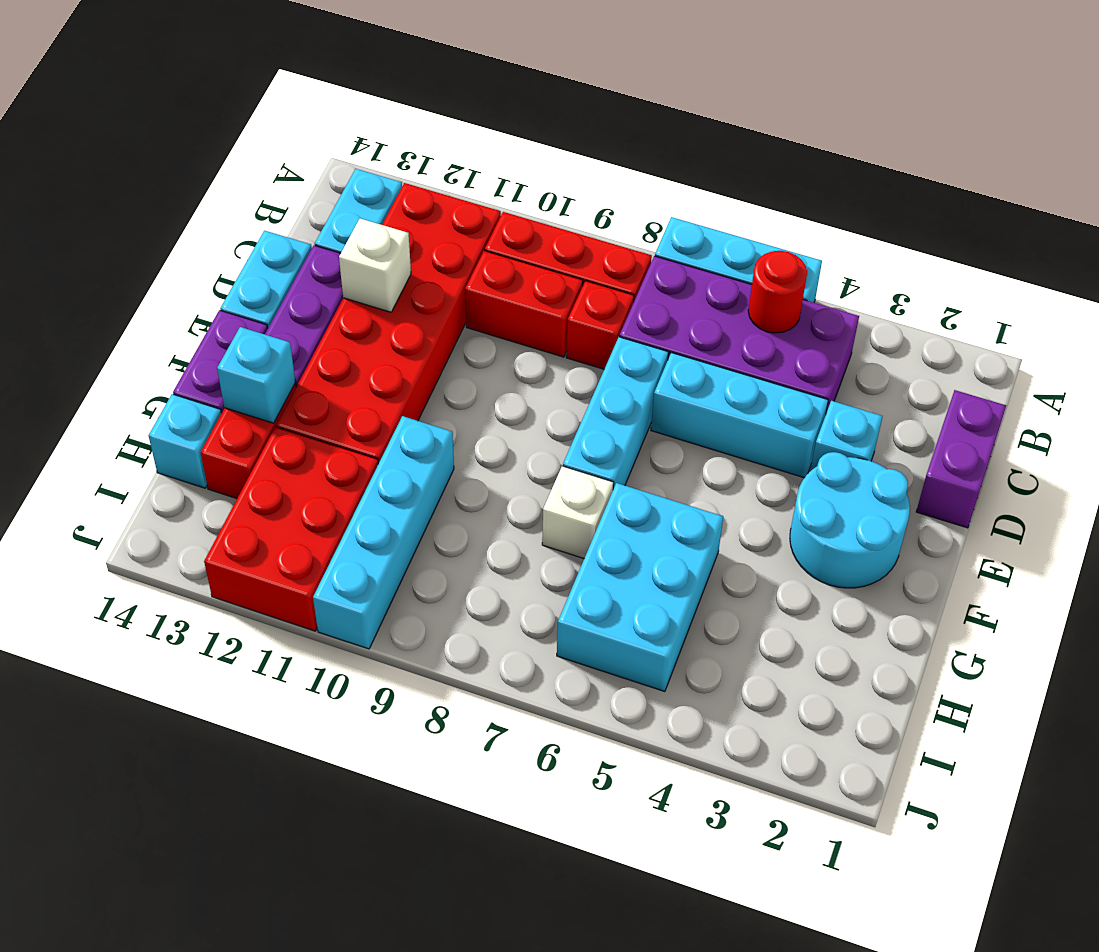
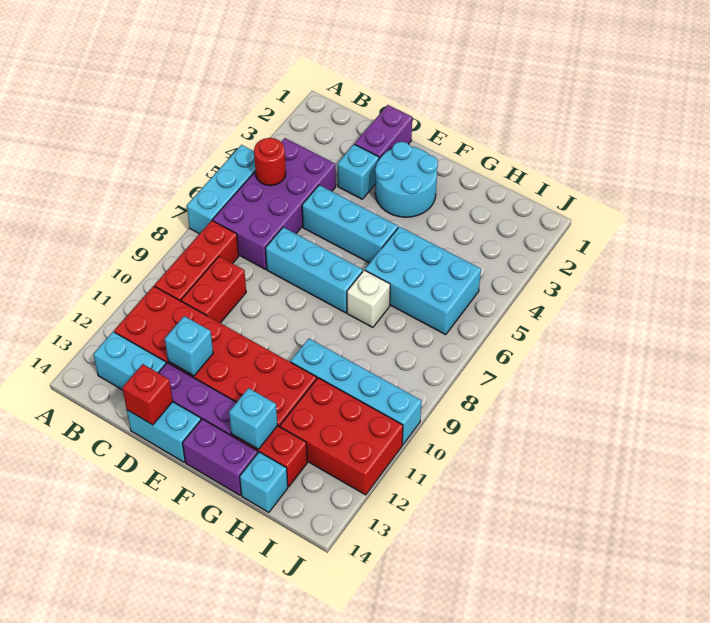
purple 1x2 brick [916,390,1006,528] -> purple 1x2 brick turned to [355,105,412,158]
red 1x1 brick [566,281,634,369] -> red 1x1 brick moved to [123,364,173,425]
cyan 1x3 brick [651,353,828,478] -> cyan 1x3 brick turned to [302,185,398,263]
white 1x1 brick [339,218,411,312] -> cyan 1x1 brick [165,316,213,376]

